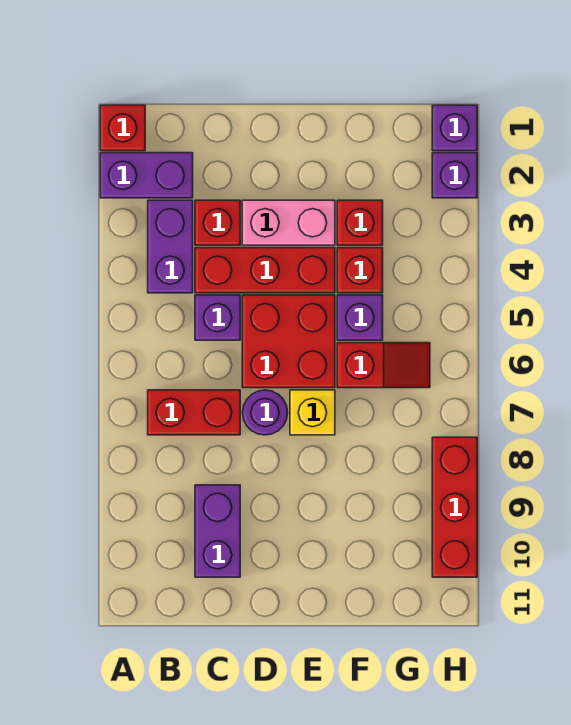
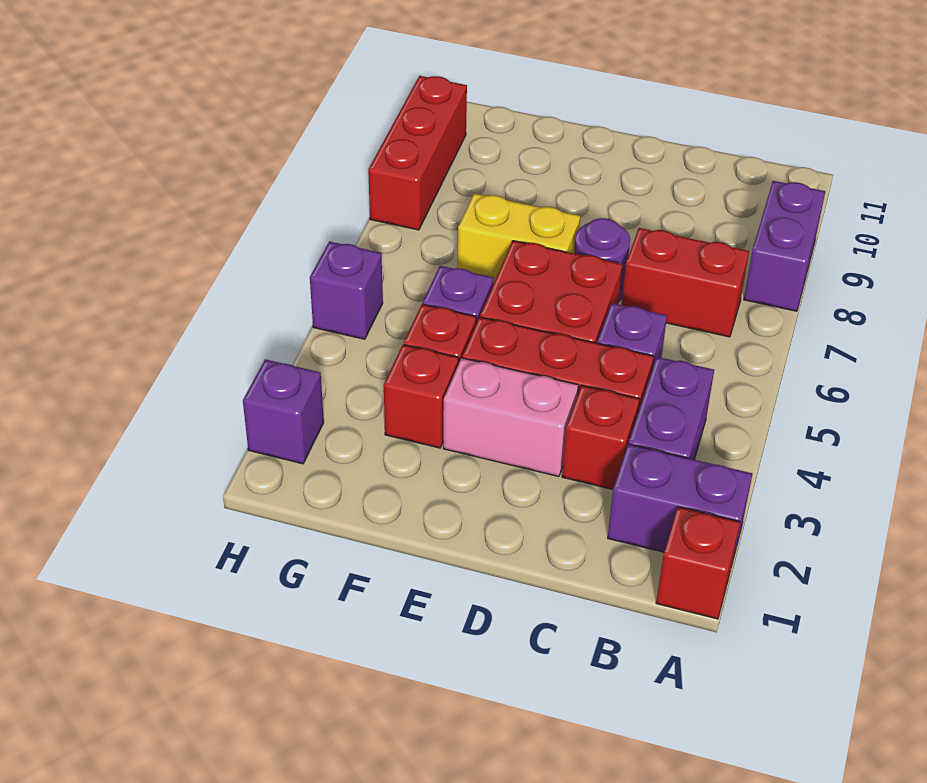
purple 1x2 brick [195,485,240,577] -> purple 1x2 brick moved to [744,181,825,311]
yellow 1x1 brick [290,390,335,435] -> yellow 1x2 brick [457,193,580,284]
red 1x2 slope [337,343,430,388] -> none
purple 1x1 brick [432,105,477,151] -> purple 1x1 brick moved to [310,241,383,339]

